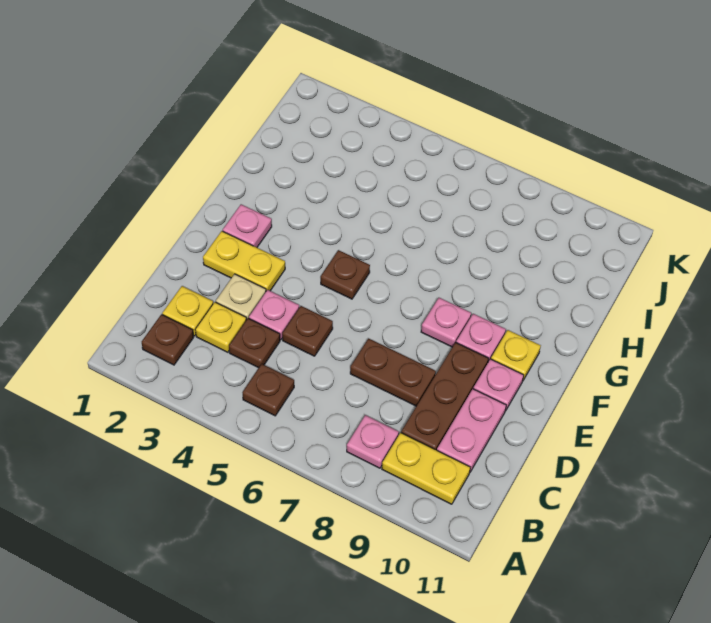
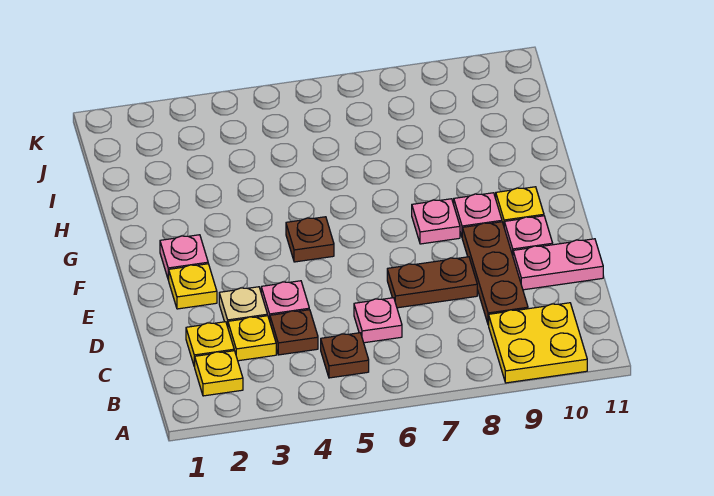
brown 1x1 plate [142,314,194,365] -> yellow 1x1 plate [195,351,243,396]
pink 1x1 plate [347,415,399,468] -> pink 1x1 plate moved to [354,298,402,343]
yellow 1x2 plate [382,433,470,504] -> yellow 2x2 plate [489,303,587,383]
pink 1x2 plate [437,389,506,472] -> pink 1x2 plate turned to [513,239,603,290]
brown 1x1 plate [282,306,333,356] -> none
yellow 1x2 plate [203,231,285,291] -> yellow 1x1 plate [169,264,217,309]

